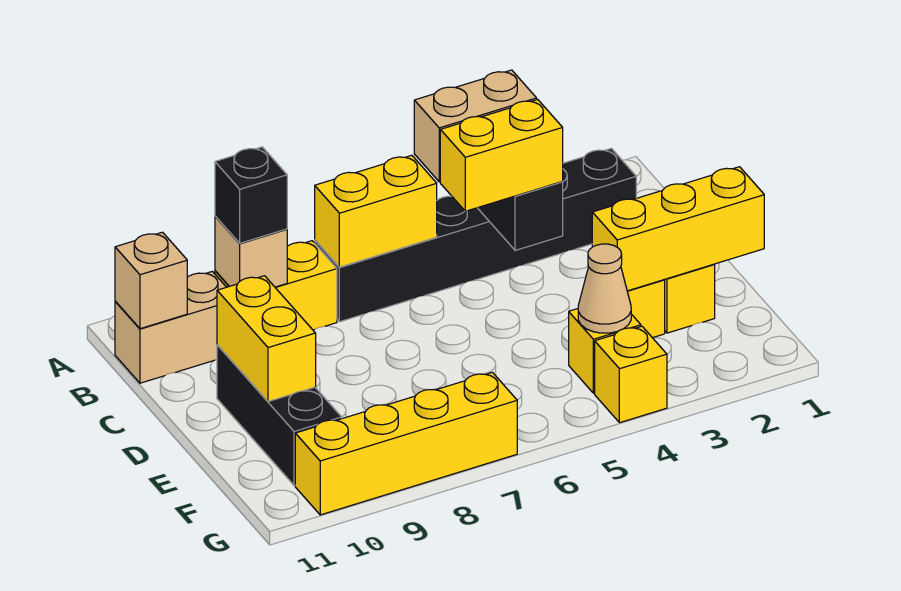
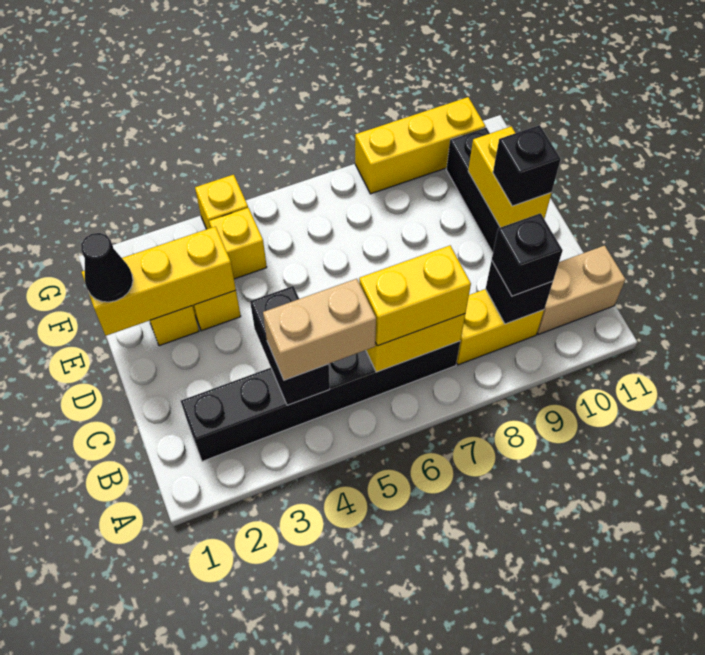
tan 1x1 brick [215,216,287,287] -> black 1x1 brick [486,260,553,324]
tan 1x1 brick [115,232,187,329] -> none
yellow 1x2 brick [440,100,563,211] -> yellow 1x2 brick moved to [359,246,471,346]
none -> black 1x1 brick [493,125,561,206]
none -> black 1x1 cone [81,233,133,302]
tan 1x1 cone [578,244,631,333] -> none
yellow 1x4 brick [295,372,517,515] -> yellow 1x3 brick [355,97,485,194]

